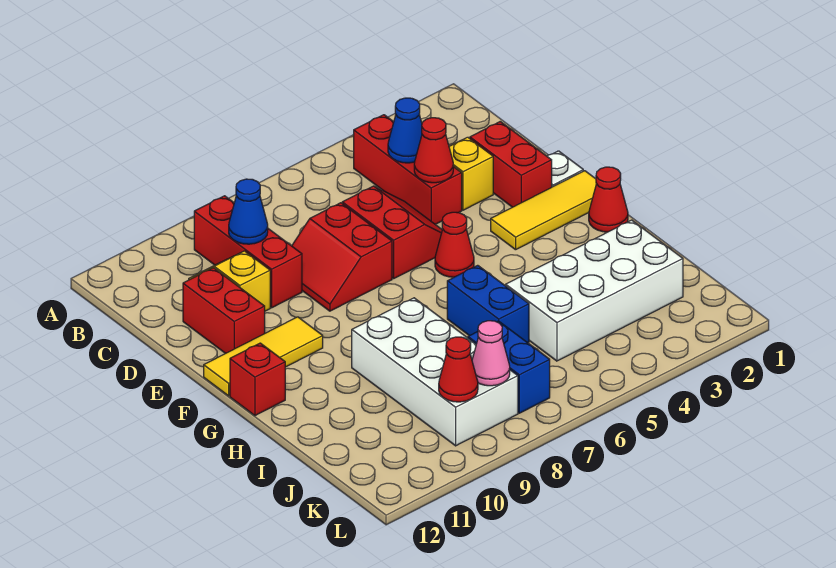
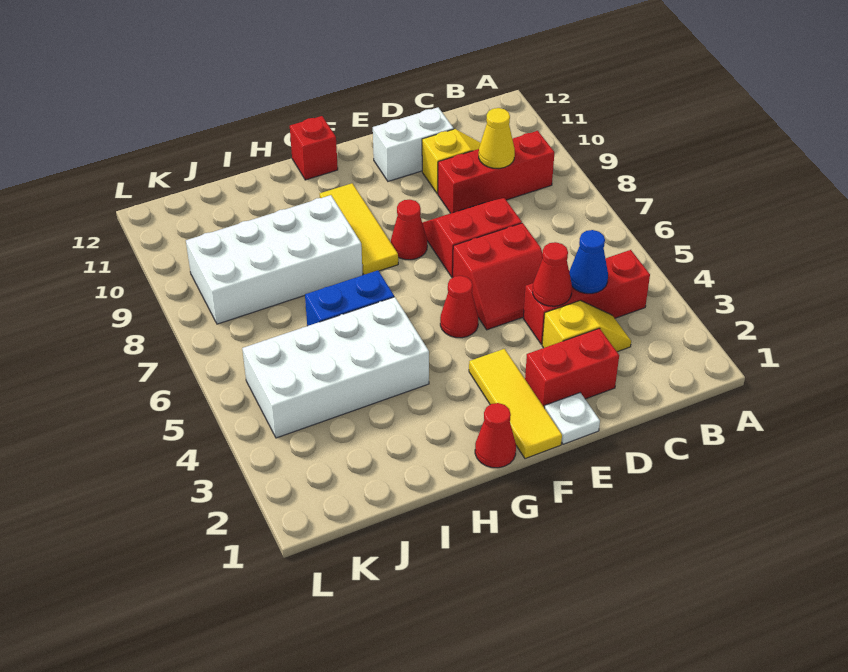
blue 1x1 cone [229,179,268,244] -> yellow 1x1 cone [479,108,515,168]
red 1x2 brick [183,268,265,354] -> white 1x2 brick [373,107,454,181]
yellow 1x3 tile [204,317,323,396] -> yellow 1x3 tile moved to [320,183,398,274]
white 2x4 brick [506,220,683,361] -> white 2x4 brick turned to [242,297,429,438]
blue 1x2 brick [468,321,550,413] -> none
pink 1x1 cone [472,321,510,386] -> none
red 1x1 cone [439,337,478,402] -> red 1x1 cone moved to [391,200,427,260]

